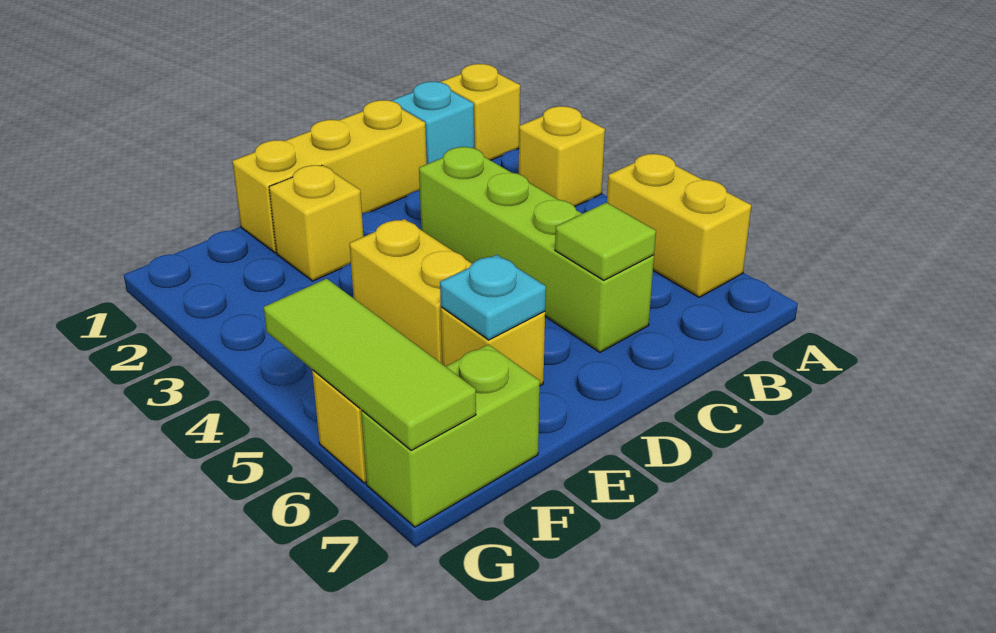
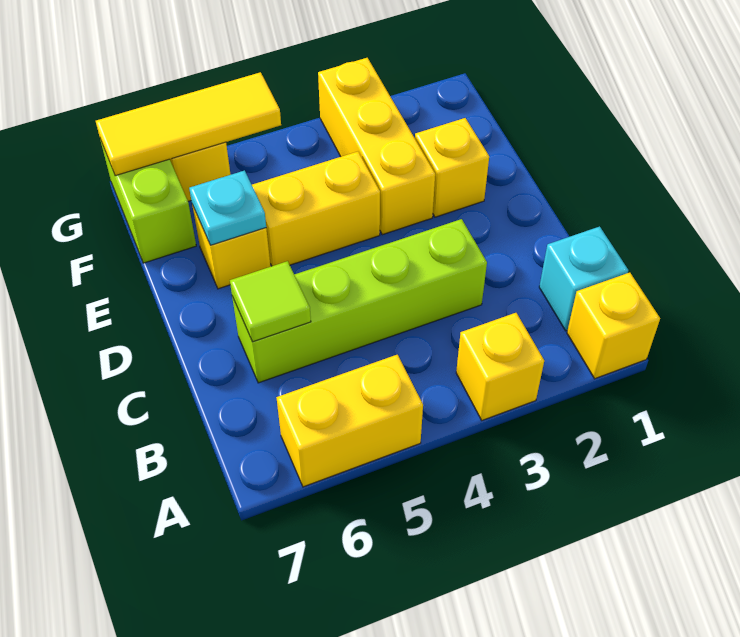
yellow 1x3 brick [233,100,427,253] -> yellow 1x3 brick moved to [318,58,435,235]
lime 1x3 tile [264,279,476,450] -> yellow 1x3 tile [96,72,281,176]

